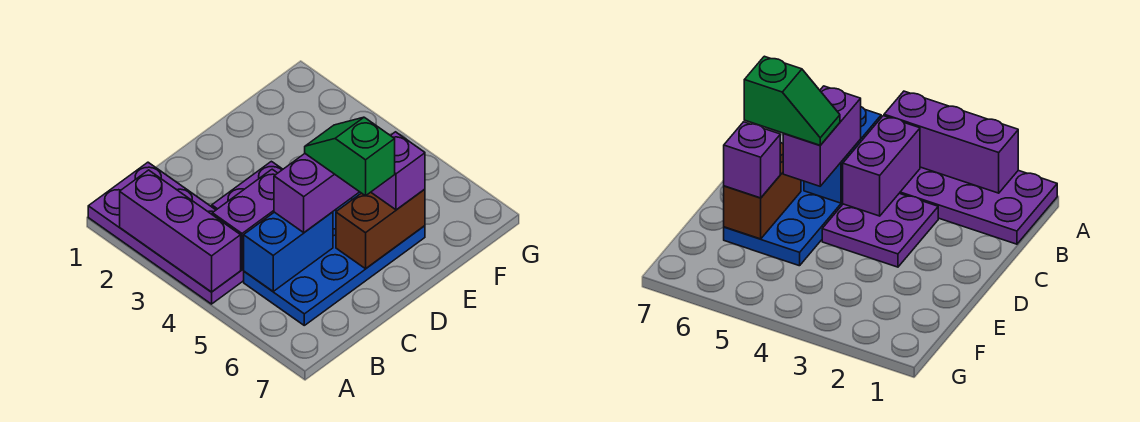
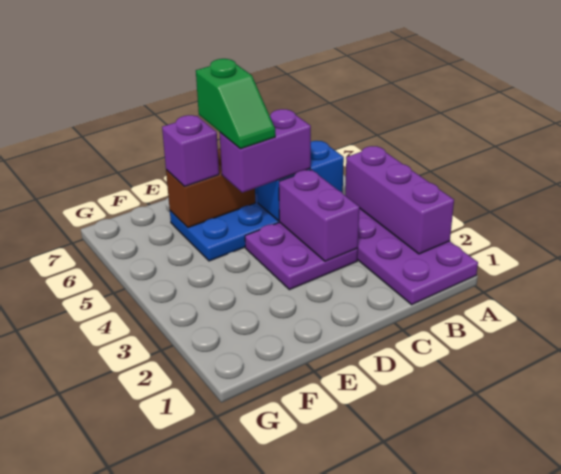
purple 1x2 brick [212,169,277,270] -> purple 1x2 brick turned to [279,170,359,261]

